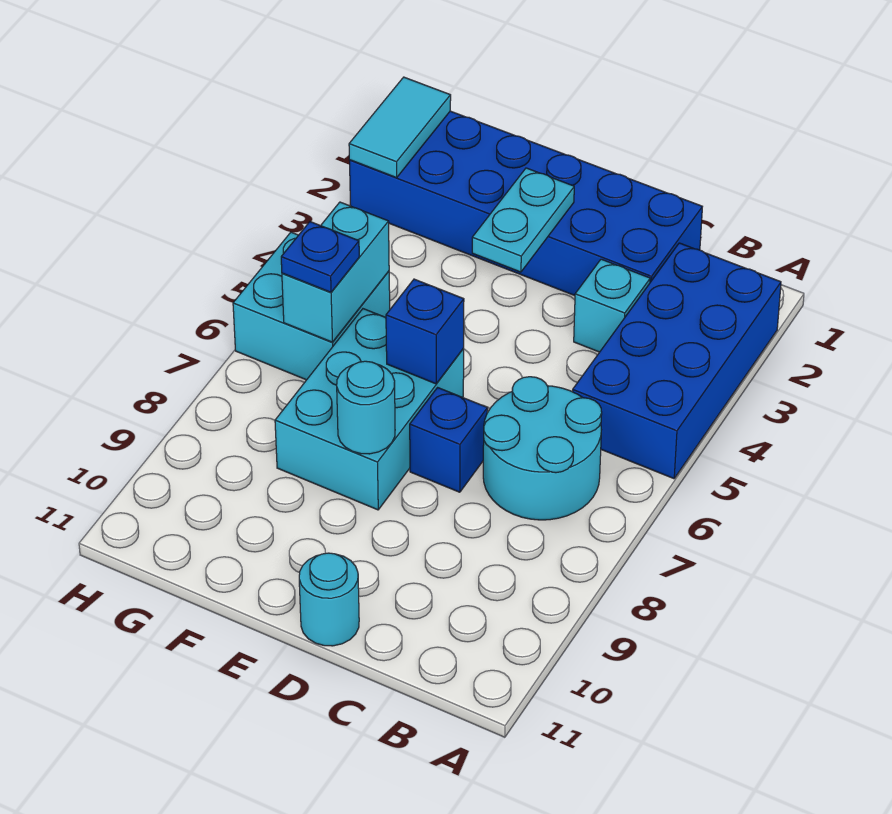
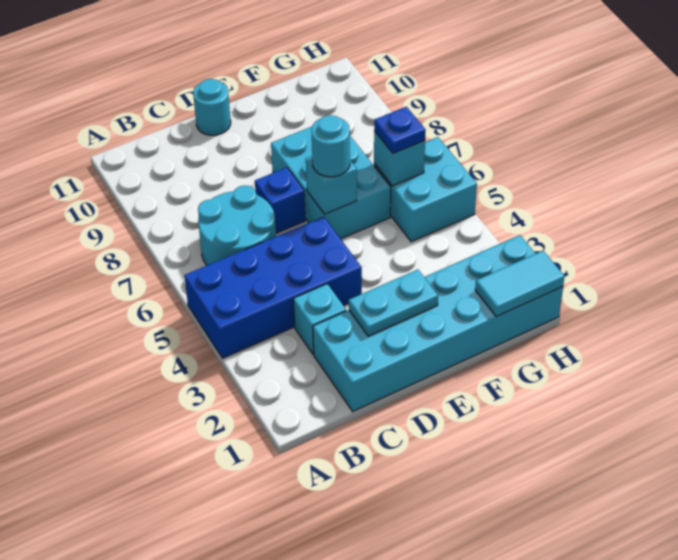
blue 2x4 brick [573,243,781,479] -> blue 2x4 brick turned to [184,217,362,358]
blue 2x6 brick [349,111,702,296] -> cyan 2x6 brick [313,235,563,411]
cyan 1x2 plate [472,168,574,272] -> cyan 1x2 plate turned to [349,270,438,336]
blue 1x1 brick [386,279,464,384] -> cyan 1x1 brick [306,156,357,214]
cyan 1x1 round brick [337,361,395,454] -> cyan 1x1 round brick moved to [311,115,350,177]
cyan 1x2 brick [282,202,389,342] -> cyan 1x1 brick [374,131,425,186]
cyan 1x2 tile [349,77,451,178] -> cyan 1x2 tile turned to [475,251,565,317]

